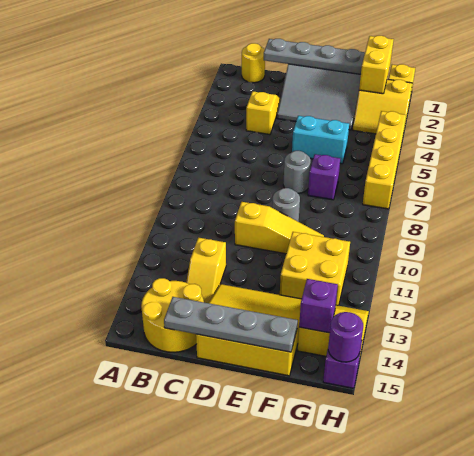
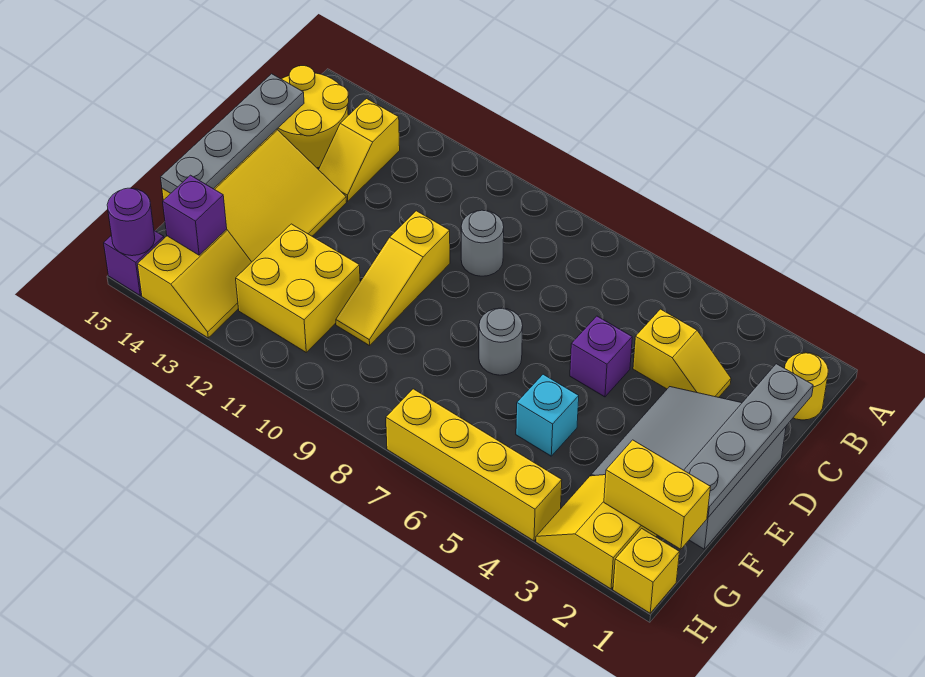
yellow 1x2 slope [186,238,226,303] -> yellow 1x2 slope turned to [319,99,400,201]
cyan 1x2 brick [292,116,349,164] -> cyan 1x1 brick [516,374,579,456]
grey 1x1 round brick [272,188,300,222] -> grey 1x1 round brick moved to [461,210,504,276]
purple 1x1 brick [308,154,340,200] -> purple 1x1 brick moved to [570,316,632,397]

